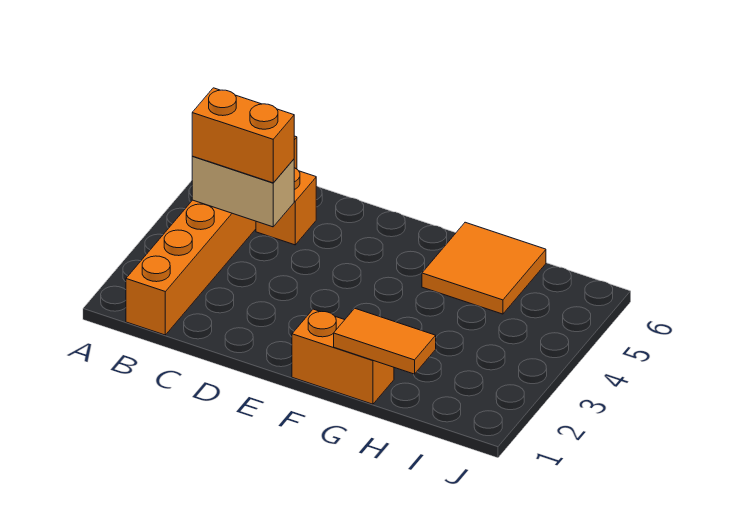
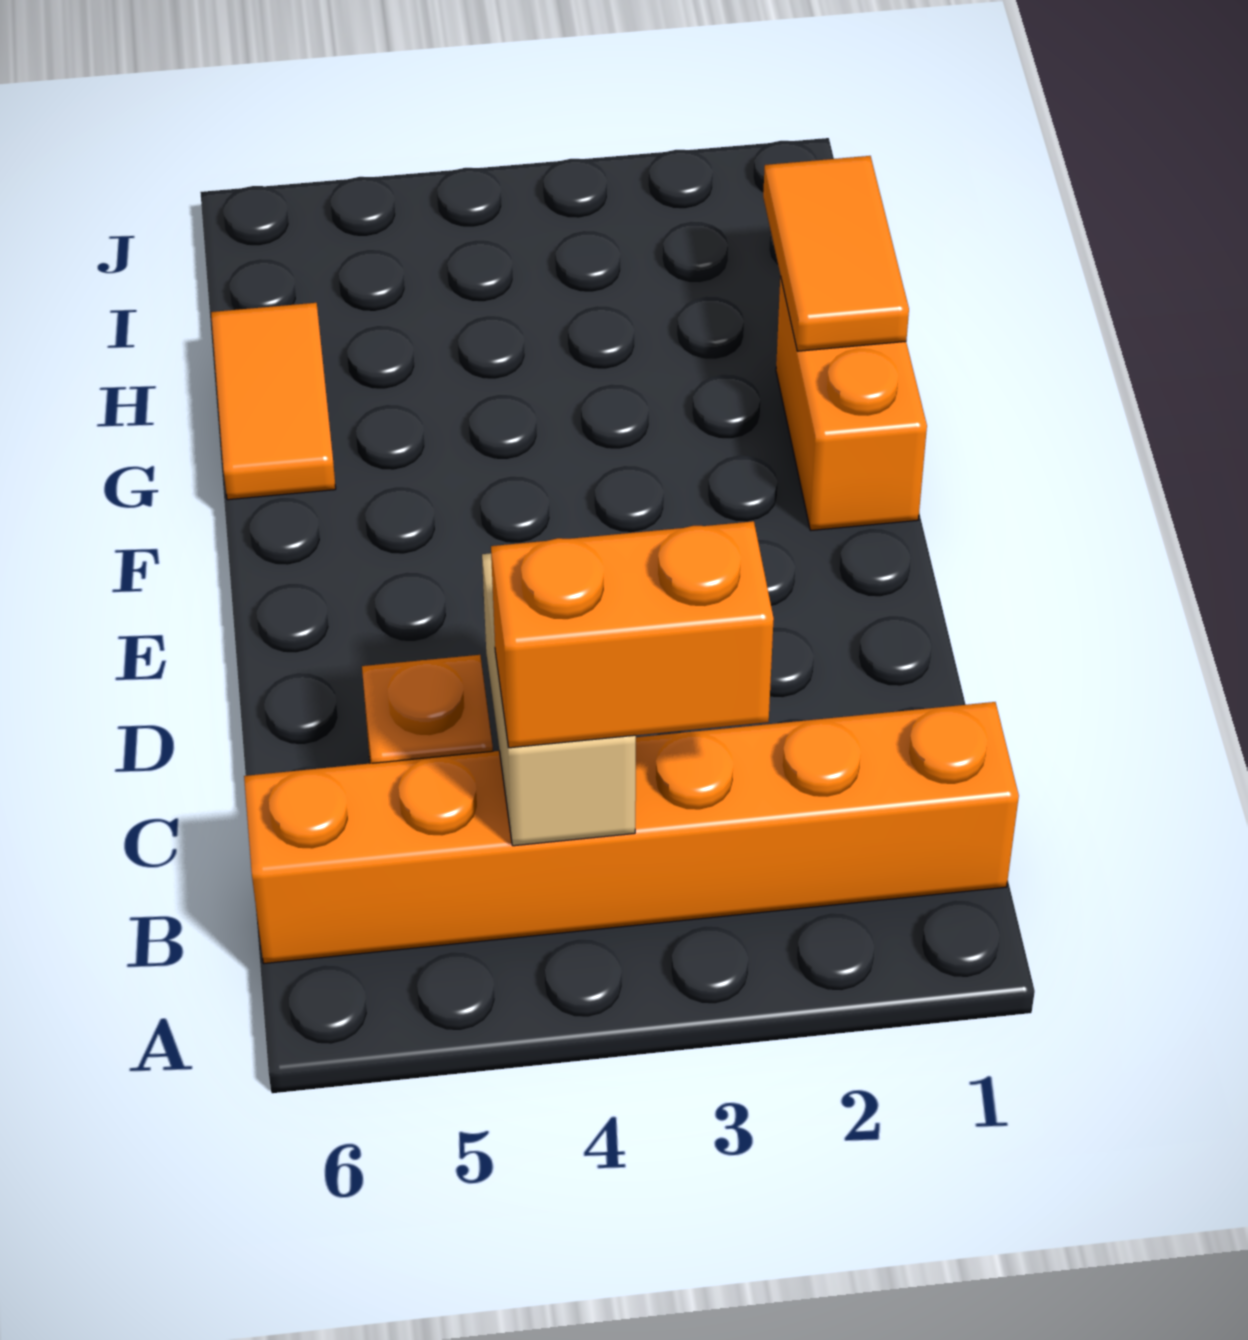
orange 1x2 brick [192,88,294,183] -> orange 1x2 brick turned to [491,521,774,748]
orange 2x2 tile [422,222,546,314] -> orange 1x2 tile [211,303,336,500]

